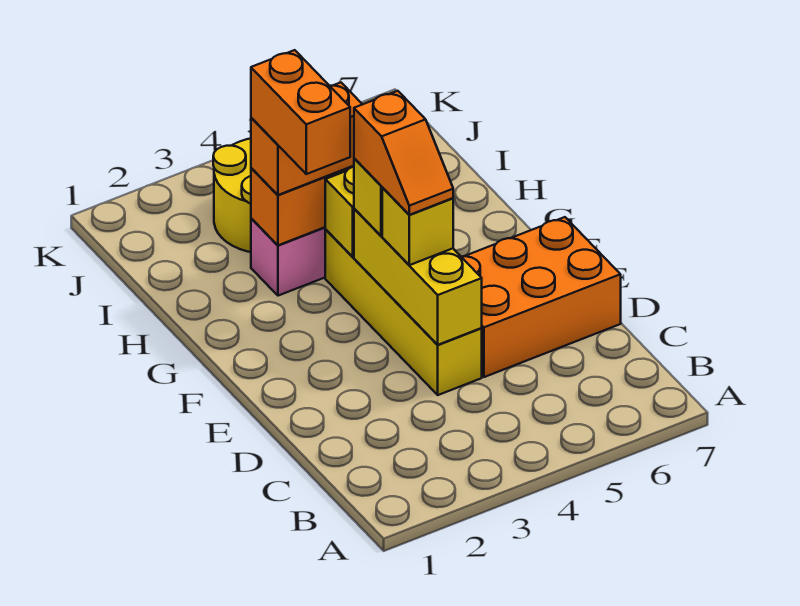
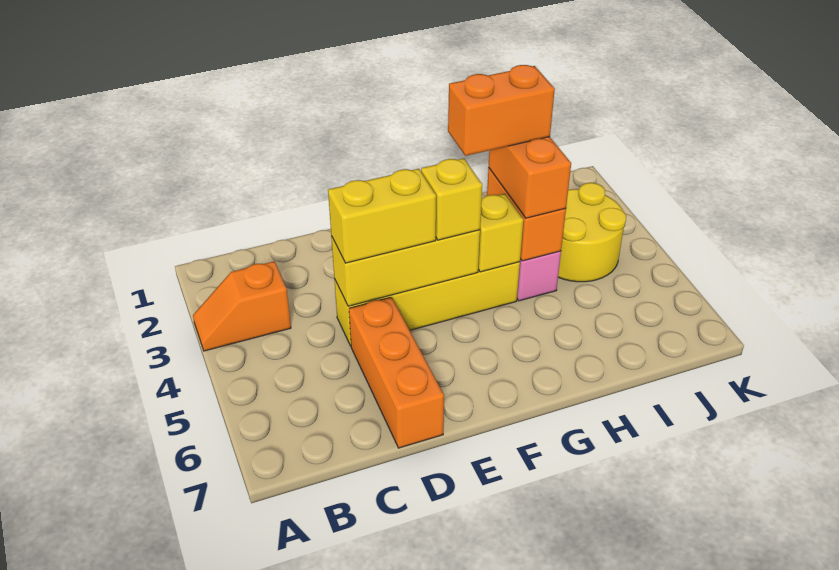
orange 2x3 brick [462,217,621,377] -> orange 1x3 brick [349,297,444,448]
yellow 1x1 brick [382,188,453,265] -> yellow 1x2 brick [328,169,436,263]
orange 1x2 slope [354,91,453,215] -> orange 1x2 slope moved to [193,261,291,351]

